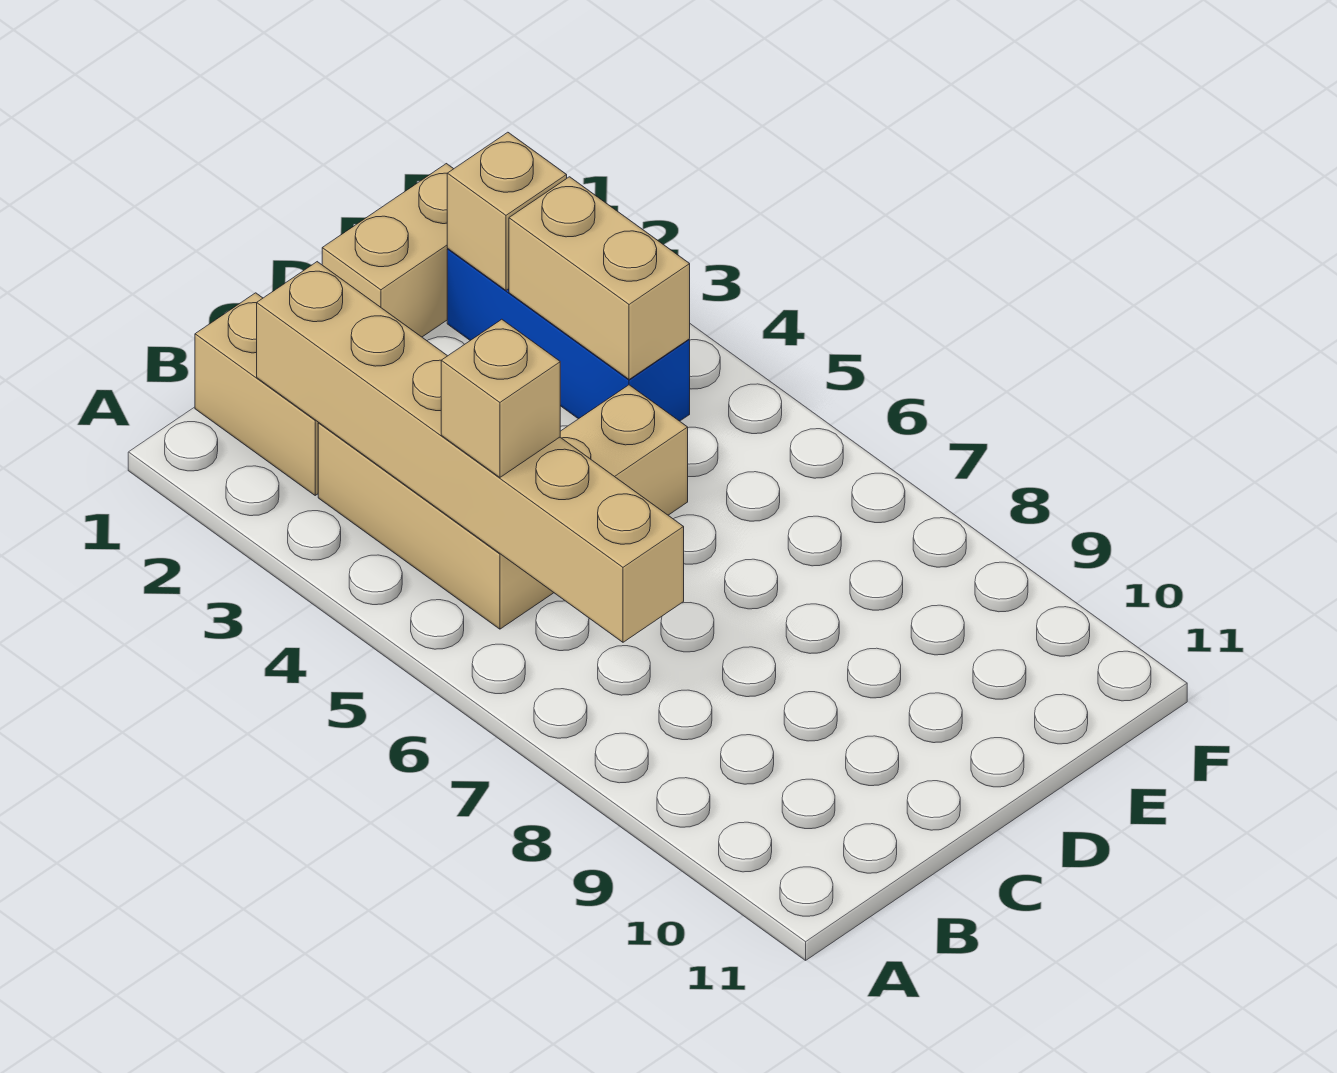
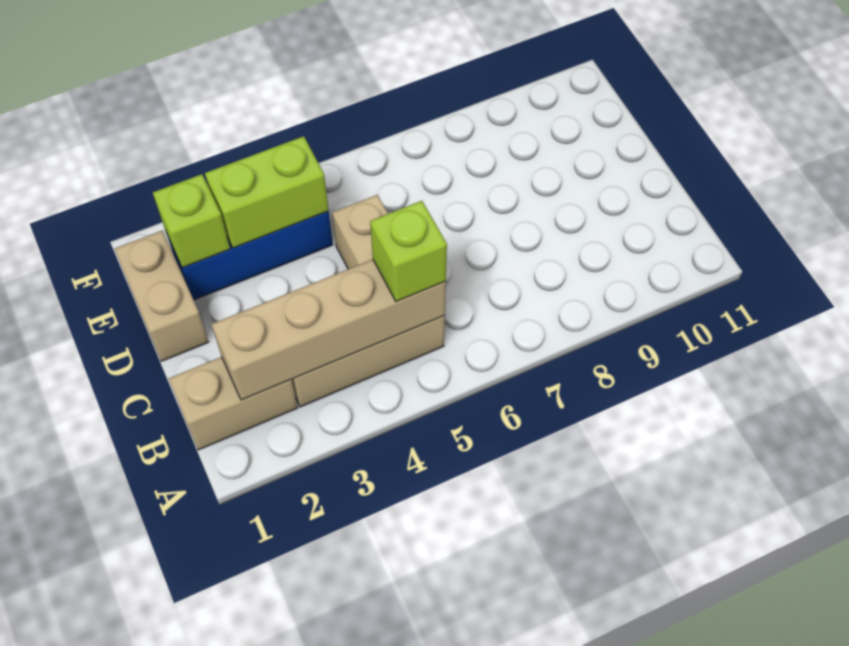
tan 1x6 brick [257,262,684,642] -> tan 1x4 brick [211,260,446,400]
tan 1x1 brick [441,319,560,477] -> lime 1x1 brick [370,201,447,302]
tan 1x1 brick [447,132,567,290] -> lime 1x1 brick [153,174,230,268]
tan 1x2 brick [509,177,690,379] -> lime 1x2 brick [205,136,329,248]

